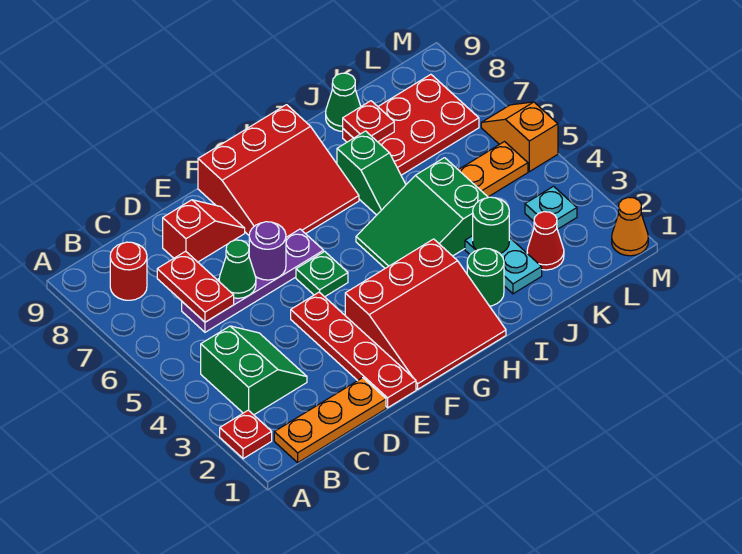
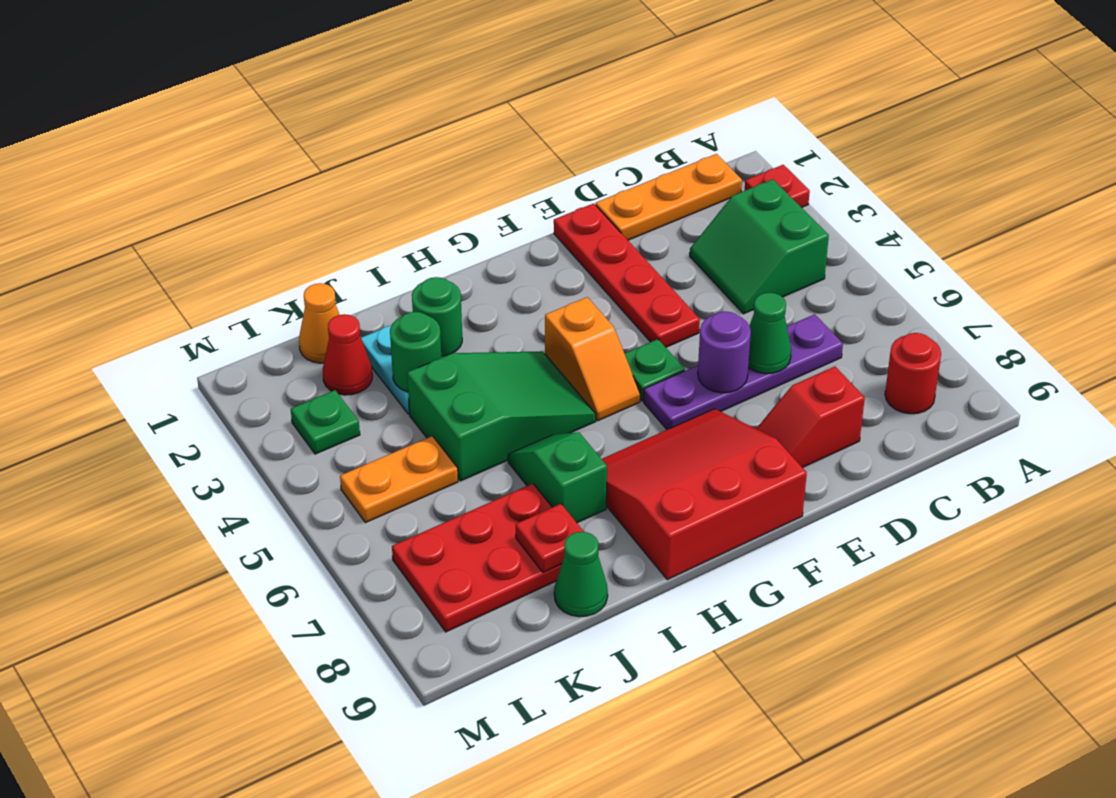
red 1x2 plate [157,251,234,322] -> none
red 3x3 slope [345,239,506,389] -> none
cyan 1x1 plate [525,186,577,229] -> green 1x1 plate [291,390,360,454]
orange 1x1 cone [612,197,648,256] -> orange 1x1 cone moved to [299,283,339,363]
orange 1x2 slope [481,102,558,172] -> orange 1x2 slope moved to [545,297,640,421]

